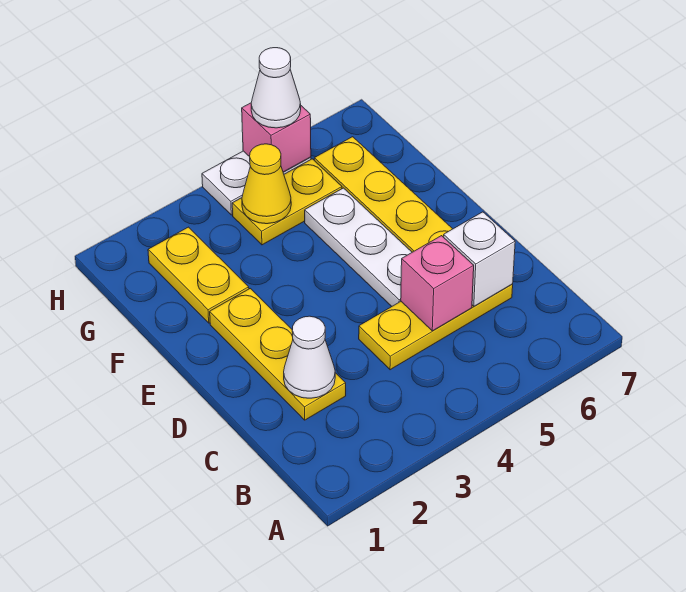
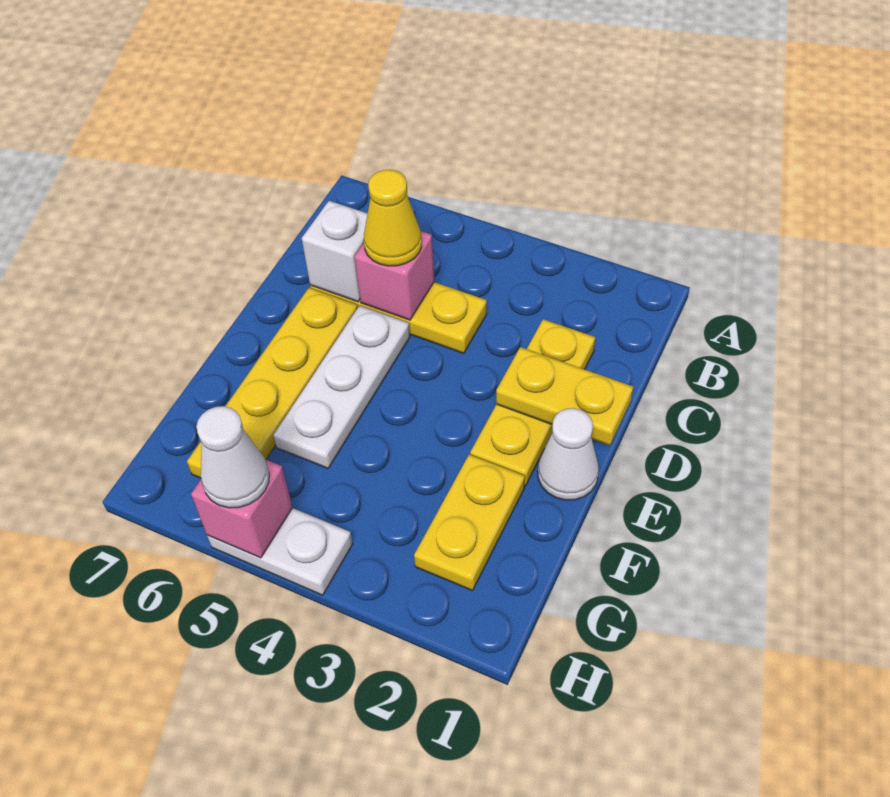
white 1x1 cone [284,316,335,398] -> white 1x1 cone moved to [538,408,599,500]
yellow 1x2 plate [232,159,342,245] -> yellow 1x2 plate moved to [496,347,633,446]
yellow 1x1 cone [242,144,291,224] -> yellow 1x1 cone moved to [364,170,422,266]

